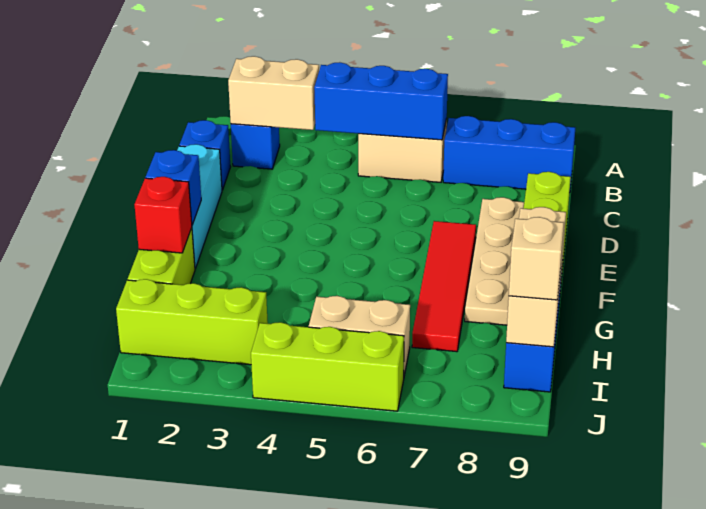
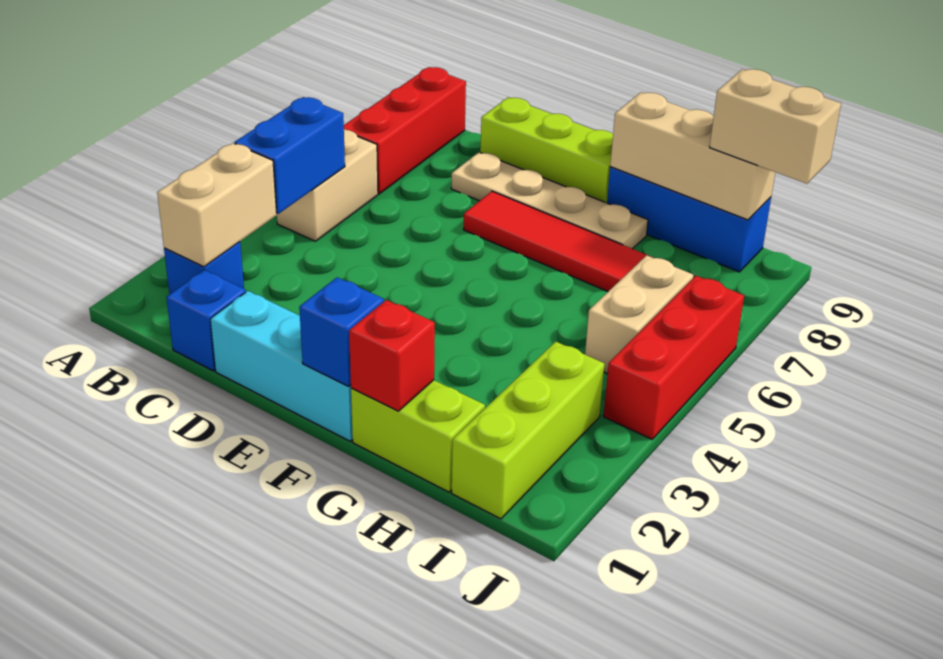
blue 1x3 brick [314,62,448,140] -> blue 1x2 brick [234,97,345,214]
blue 1x3 brick [443,116,575,193] -> red 1x3 brick [344,67,466,194]
tan 1x1 brick [509,217,564,300] -> tan 1x2 brick [710,69,841,184]
lime 1x3 brick [251,322,404,411] -> red 1x3 brick [603,276,744,439]

